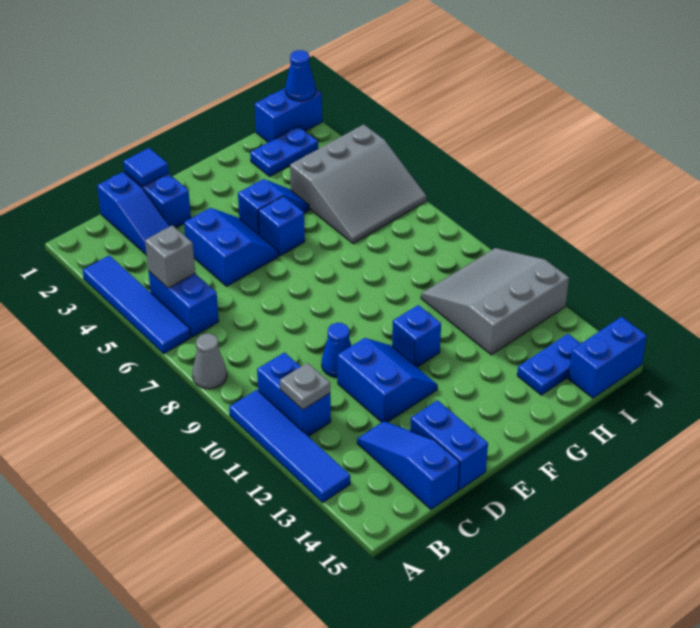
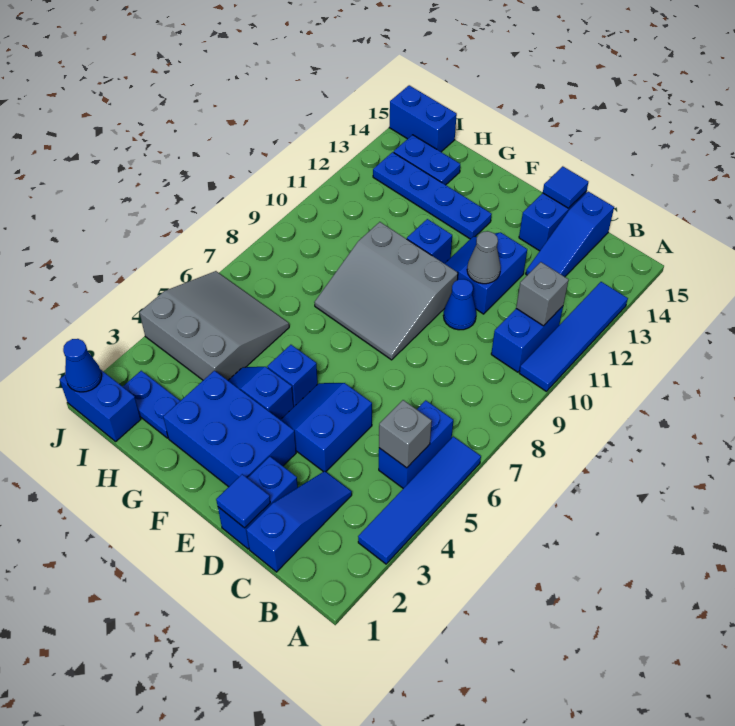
grey 1x1 cone [192,334,227,389] -> grey 1x1 cone moved to [467,231,501,284]
grey 1x1 plate [280,363,330,409] -> grey 1x1 brick [516,262,569,326]
none -> blue 1x1 tile [543,166,588,208]
none -> blue 2x3 brick [163,370,296,487]
none -> blue 1x4 plate [373,152,492,239]
grey 3x3 slope [421,248,569,355] -> grey 3x3 slope moved to [314,222,458,360]

